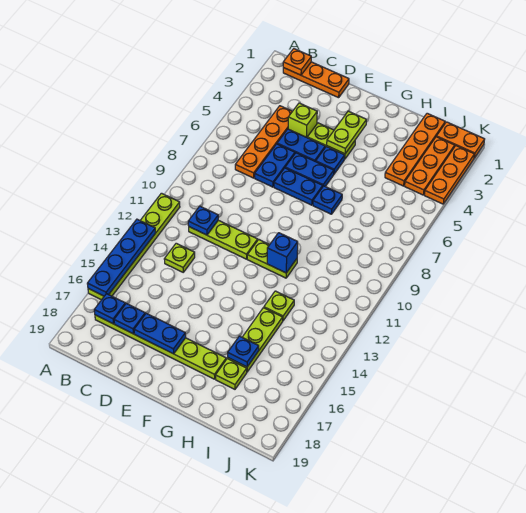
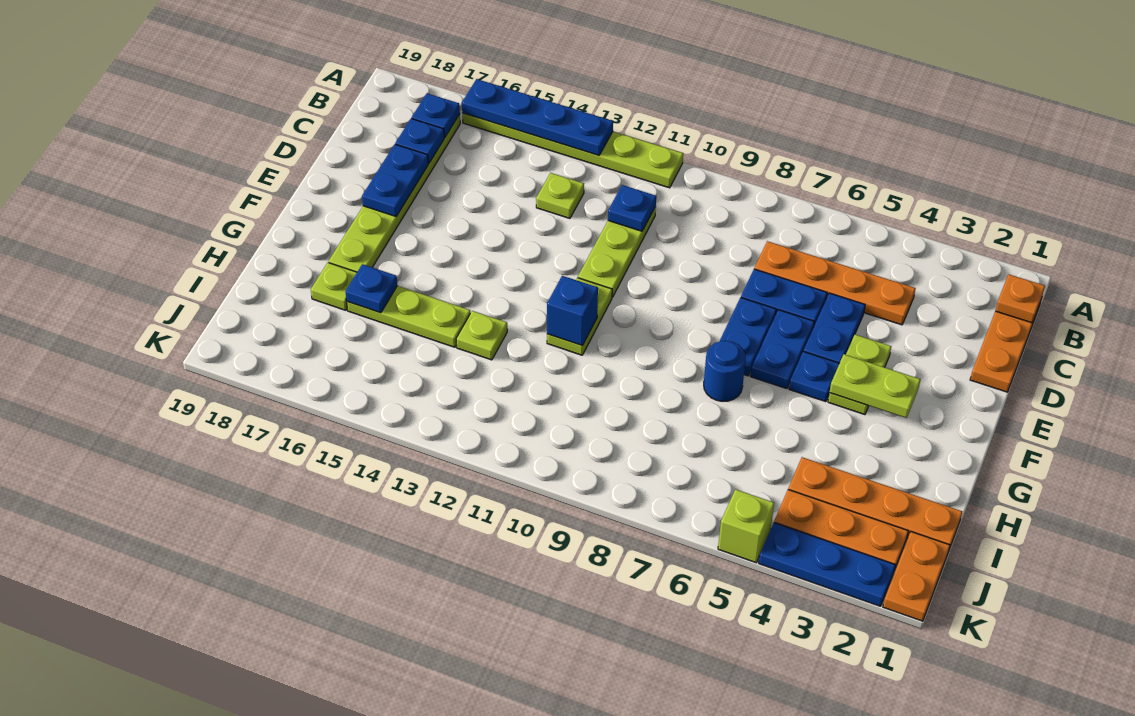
lime 1x1 brick [288,103,317,137] -> lime 1x1 brick moved to [718,489,774,563]
blue 1x1 plate [313,186,342,214] -> blue 1x1 round brick [704,341,746,401]
orange 1x3 plate [424,146,474,204] -> blue 1x3 plate [759,523,895,606]

